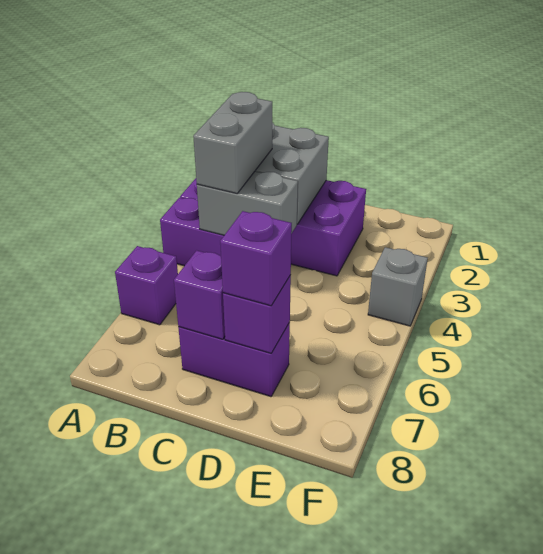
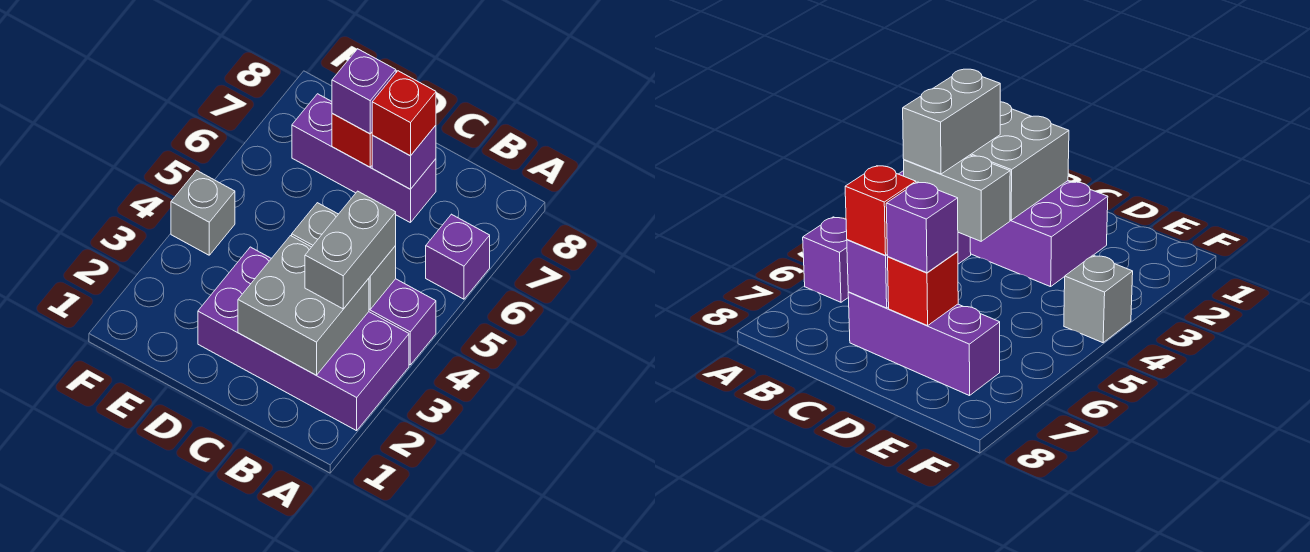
purple 1x2 brick [178,323,290,397] -> purple 1x3 brick [292,94,436,223]
none -> red 1x1 brick [372,71,436,156]
purple 1x1 brick [223,275,291,353] -> red 1x1 brick [332,114,372,167]

